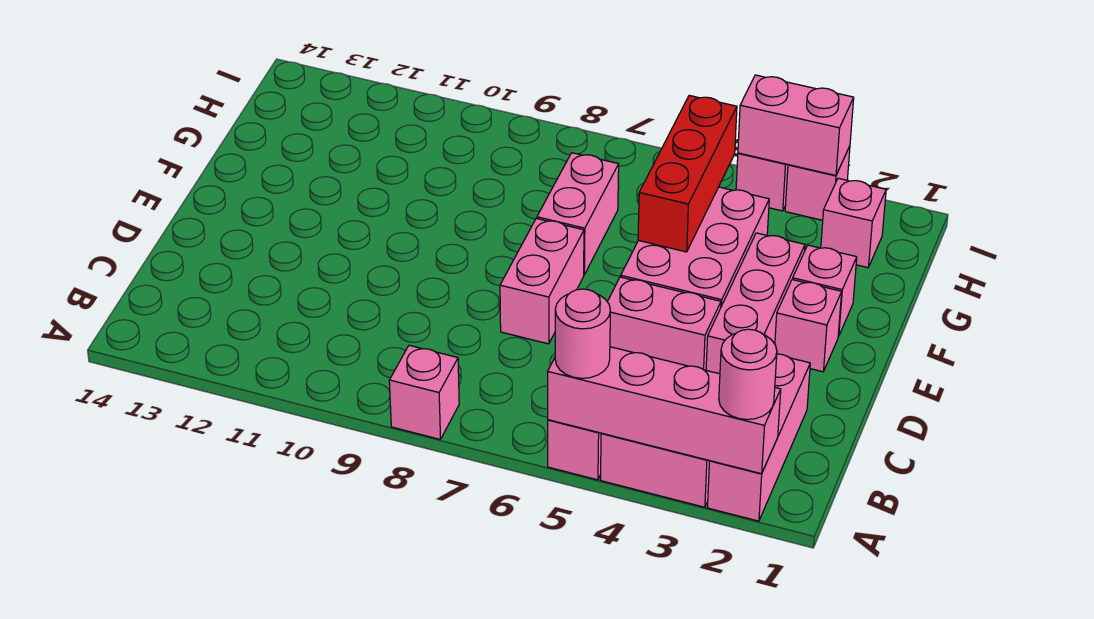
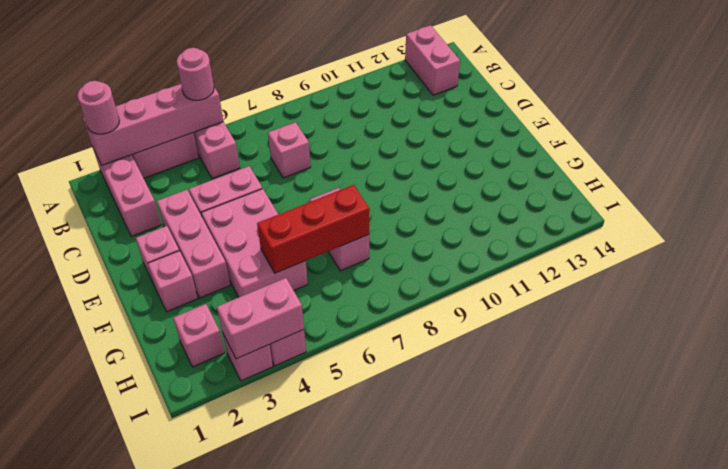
pink 1x1 brick [389,345,459,439] -> pink 1x1 brick moved to [268,122,310,178]
pink 1x2 brick [500,219,584,344] -> pink 1x2 brick moved to [405,25,460,95]
red 1x3 brick [638,95,737,252] -> red 1x3 brick turned to [257,185,370,273]

